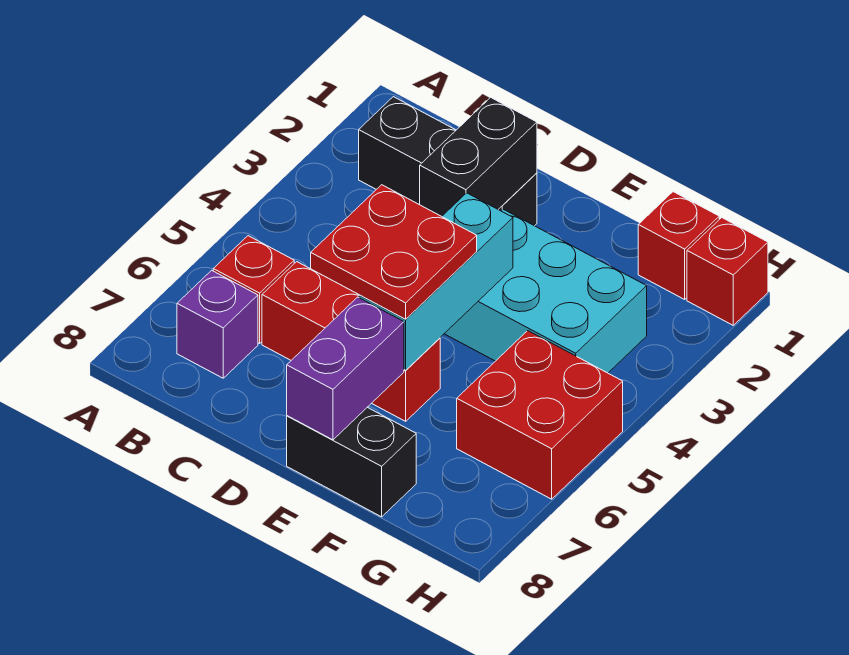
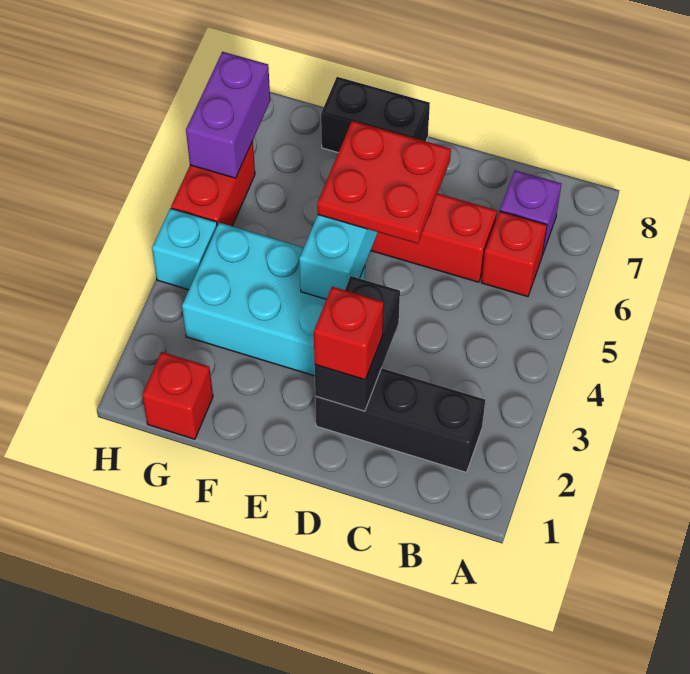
purple 1x2 brick [287,297,404,440] -> purple 1x2 brick moved to [186,52,270,178]
red 2x2 brick [457,331,623,499] -> red 1x2 brick [171,141,255,226]
red 1x1 brick [687,218,768,325] -> red 1x1 brick moved to [314,287,384,380]
none -> cyan 1x1 brick [152,208,217,290]

